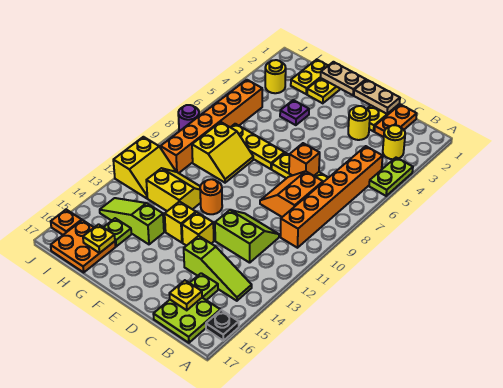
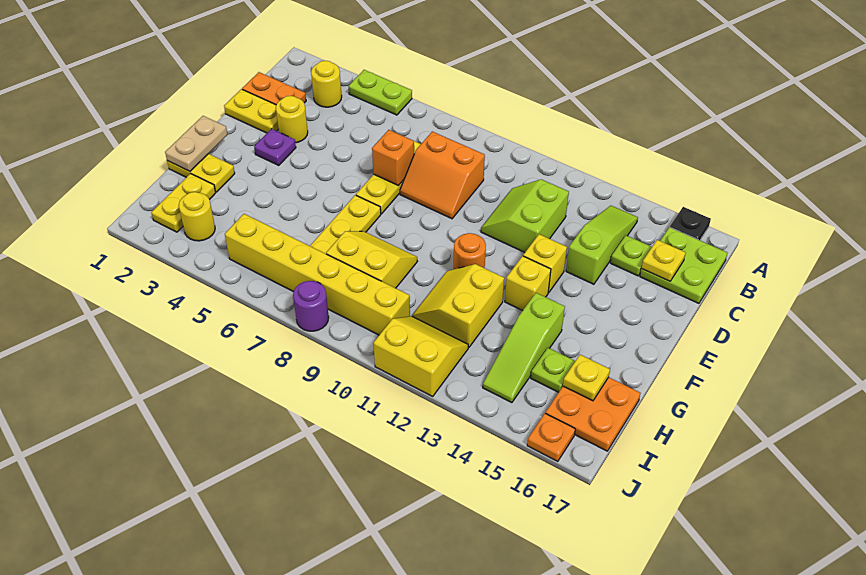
orange 1x6 brick [281,146,383,248] -> none
tan 1x2 plate [354,80,400,114] -> none
purple 1x1 plate [280,100,309,125] -> purple 1x1 plate moved to [254,129,296,166]
yellow 1x2 plate [291,60,328,94] -> yellow 1x2 plate turned to [151,174,216,232]
orange 1x6 brick [160,80,262,173] -> yellow 1x6 brick [225,214,410,335]

